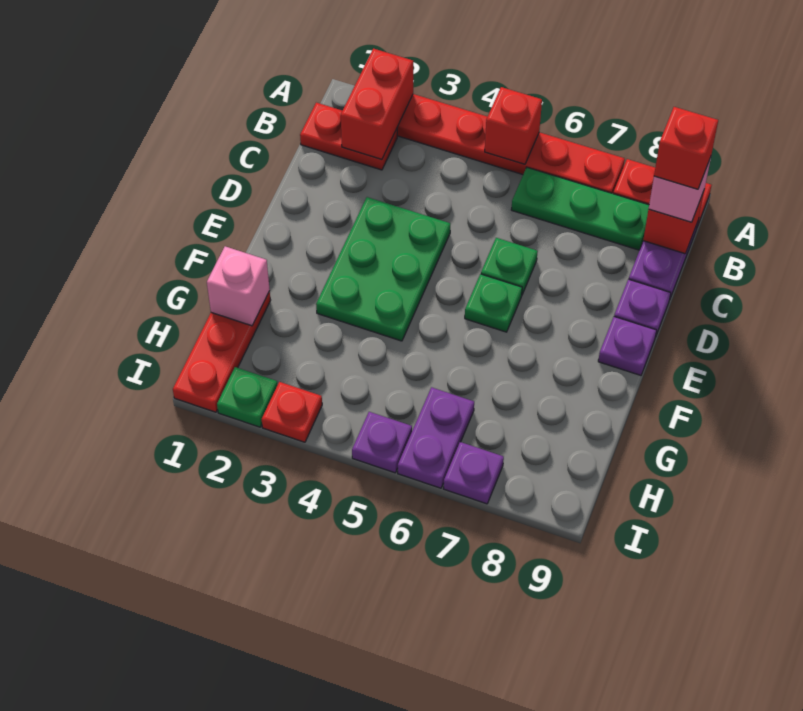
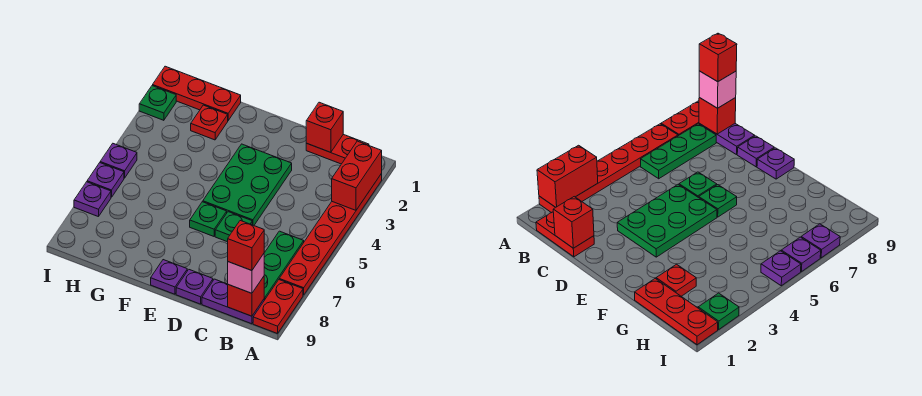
red 1x2 brick [341,49,413,160] -> red 1x2 brick turned to [332,141,382,210]
red 1x1 brick [485,87,542,164] -> red 1x1 brick moved to [306,102,343,152]
red 1x2 plate [300,103,397,170] -> red 1x2 plate turned to [306,134,369,164]
green 2x3 plate [316,197,450,341] -> green 2x3 plate turned to [203,144,292,225]
pink 1x1 brick [207,246,270,326] -> none
purple 1x2 plate [398,387,474,488] -> purple 1x1 plate [87,163,124,197]
red 1x1 plate [262,382,322,442] -> red 1x1 plate moved to [191,105,228,140]

